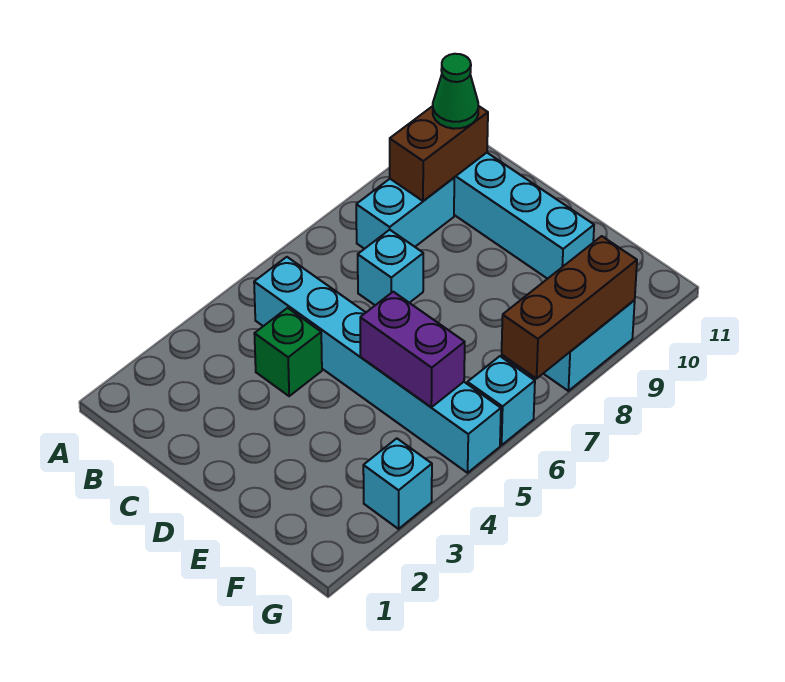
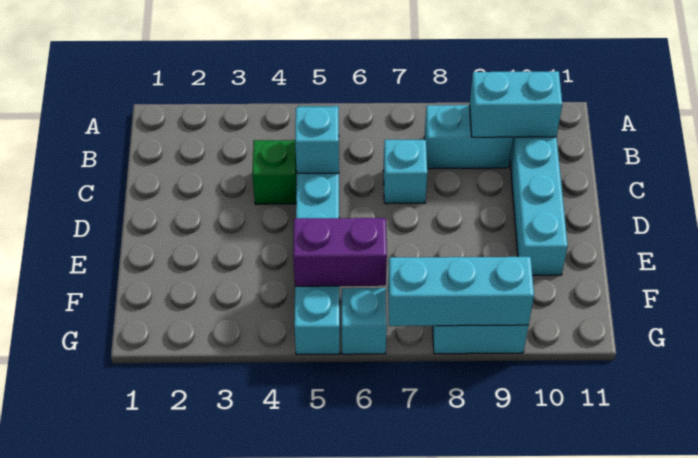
brown 1x2 brick [390,106,488,201] -> cyan 1x2 brick [470,71,562,137]
green 1x1 cone [433,54,479,129] -> none
purple 1x2 brick [360,292,465,407] -> purple 1x2 brick turned to [293,218,387,286]
cyan 1x1 brick [363,438,432,529] -> cyan 1x1 brick moved to [295,107,339,173]
brown 1x3 brick [502,236,637,379] -> cyan 1x3 brick [388,257,534,326]

